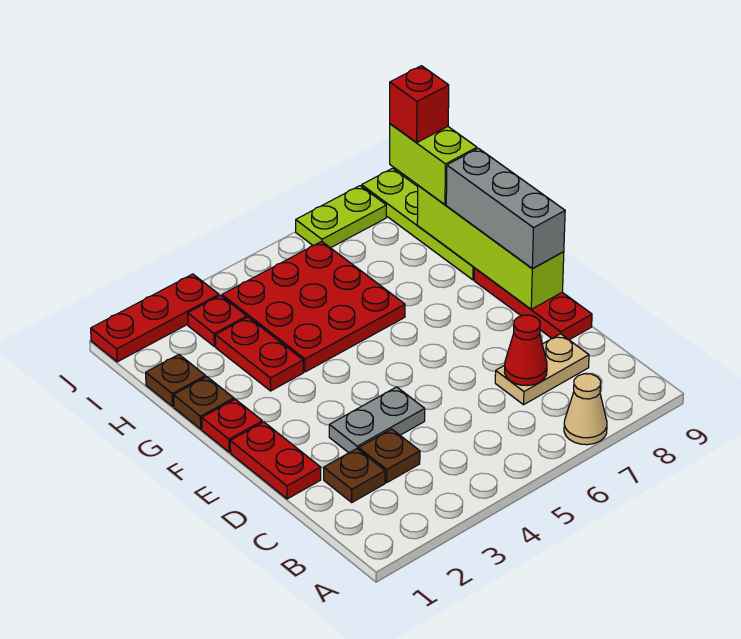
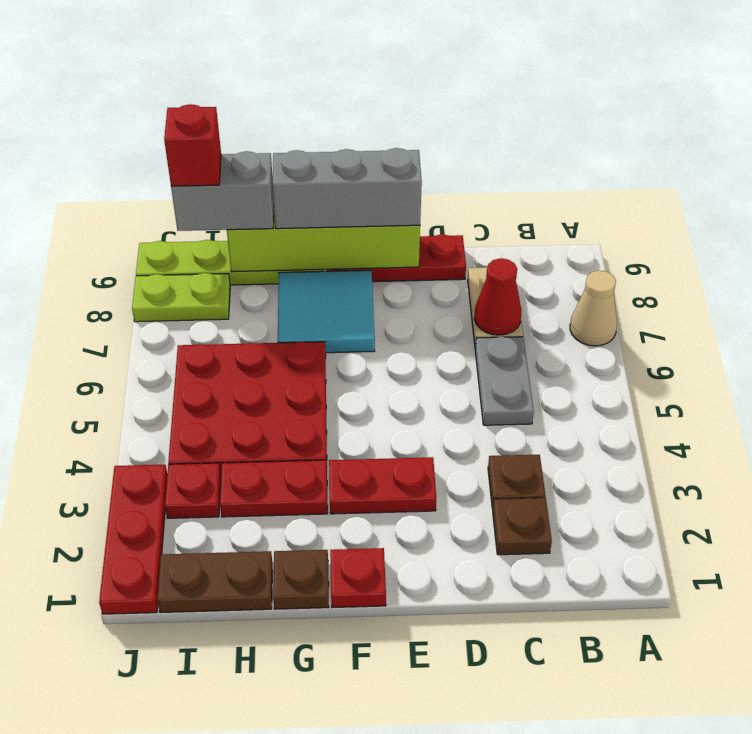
red 1x2 plate [230,422,321,499] -> red 1x2 plate moved to [329,457,436,514]
grey 1x2 plate [329,387,425,453] -> grey 1x2 plate moved to [475,337,534,425]
none -> cyan 2x2 tile [278,270,375,353]
brown 1x1 plate [146,354,206,406] -> brown 1x2 plate [157,551,273,613]
lime 1x2 brick [390,124,477,205] -> grey 1x2 brick [171,151,274,231]
lime 1x2 plate [296,186,386,248] -> lime 1x2 plate turned to [132,273,230,322]

